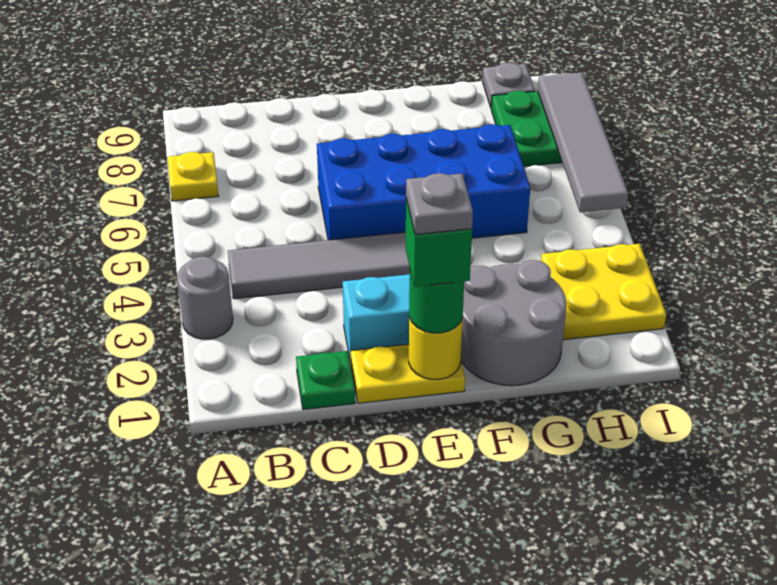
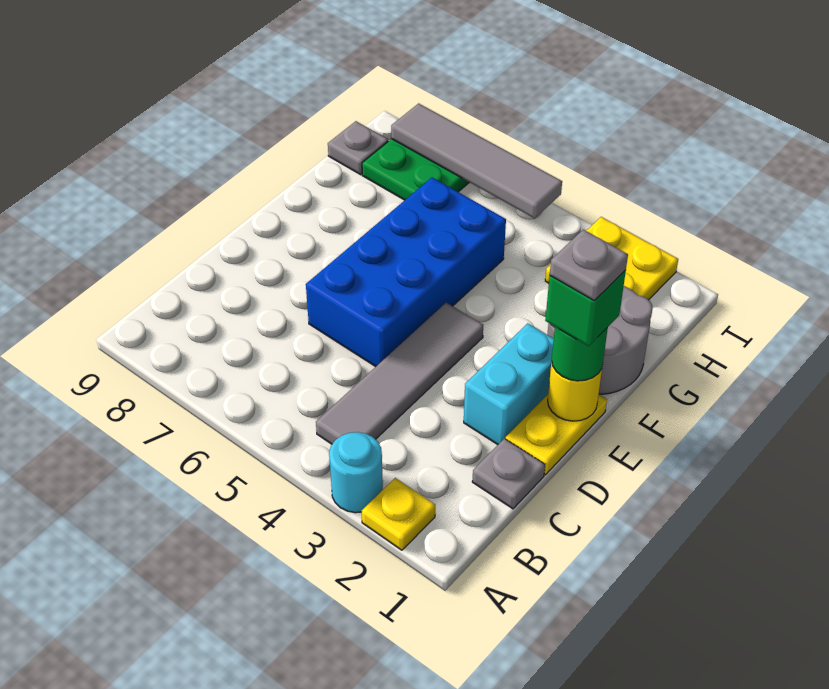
grey 1x1 round brick [177,256,233,339] -> cyan 1x1 round brick [329,432,383,513]
yellow 1x1 plate [168,152,218,201] -> yellow 1x1 plate moved to [361,478,435,550]
green 1x1 plate [296,351,355,410] -> grey 1x1 plate [472,439,545,509]

